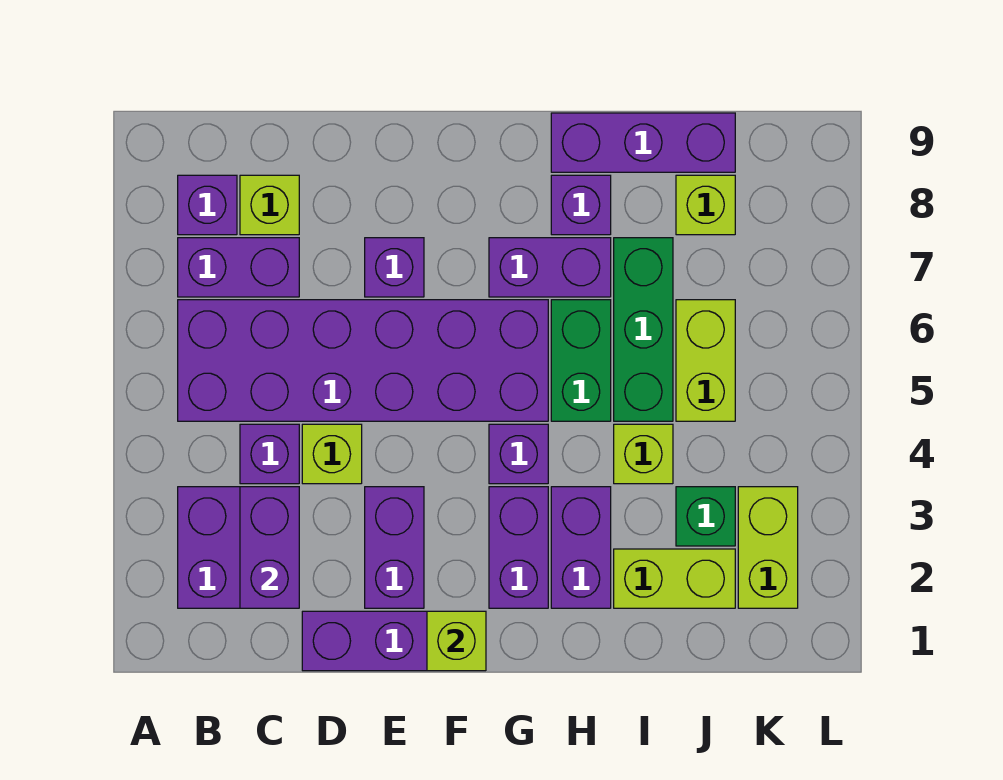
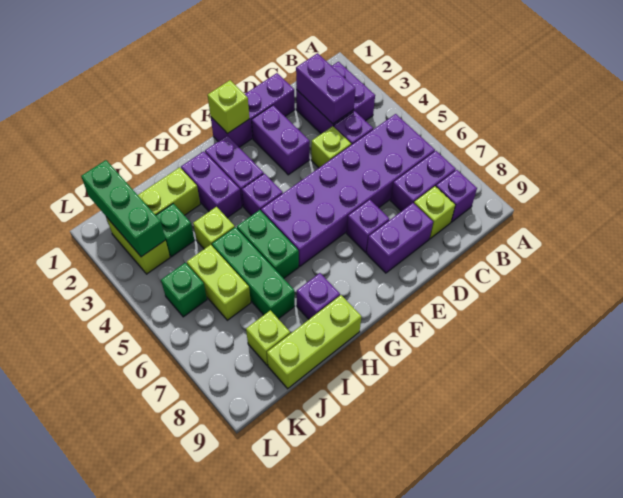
purple 1x2 brick [489,238,611,297] -> purple 1x2 brick moved to [367,203,433,273]
purple 1x3 brick [551,113,735,172] -> lime 1x3 brick [267,295,361,389]
none -> green 1x3 brick [81,160,166,257]
none -> green 1x1 brick [161,263,207,317]

